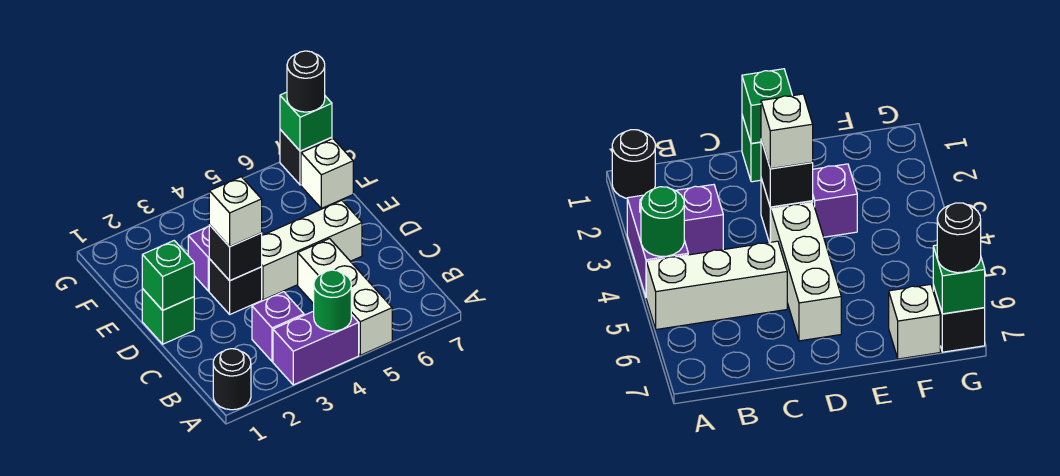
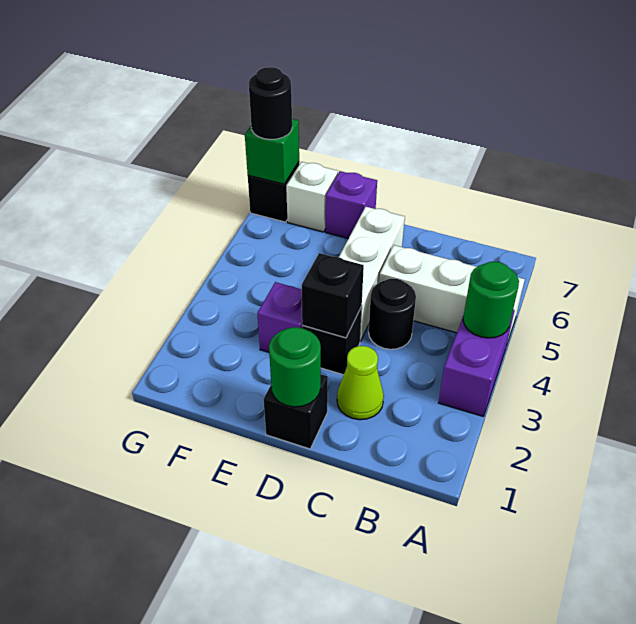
black 1x1 round brick [213,349,251,410] -> black 1x1 round brick moved to [369,279,416,349]
purple 1x1 brick [252,292,304,361] -> purple 1x1 brick moved to [325,171,377,239]
none -> lime 1x1 cone [337,346,384,420]
green 1x1 brick [142,289,194,344] -> black 1x1 brick [264,374,328,449]
green 1x1 brick [142,241,194,310] -> green 1x1 round brick [269,327,321,407]
white 1x1 brick [209,177,262,247] -> none

